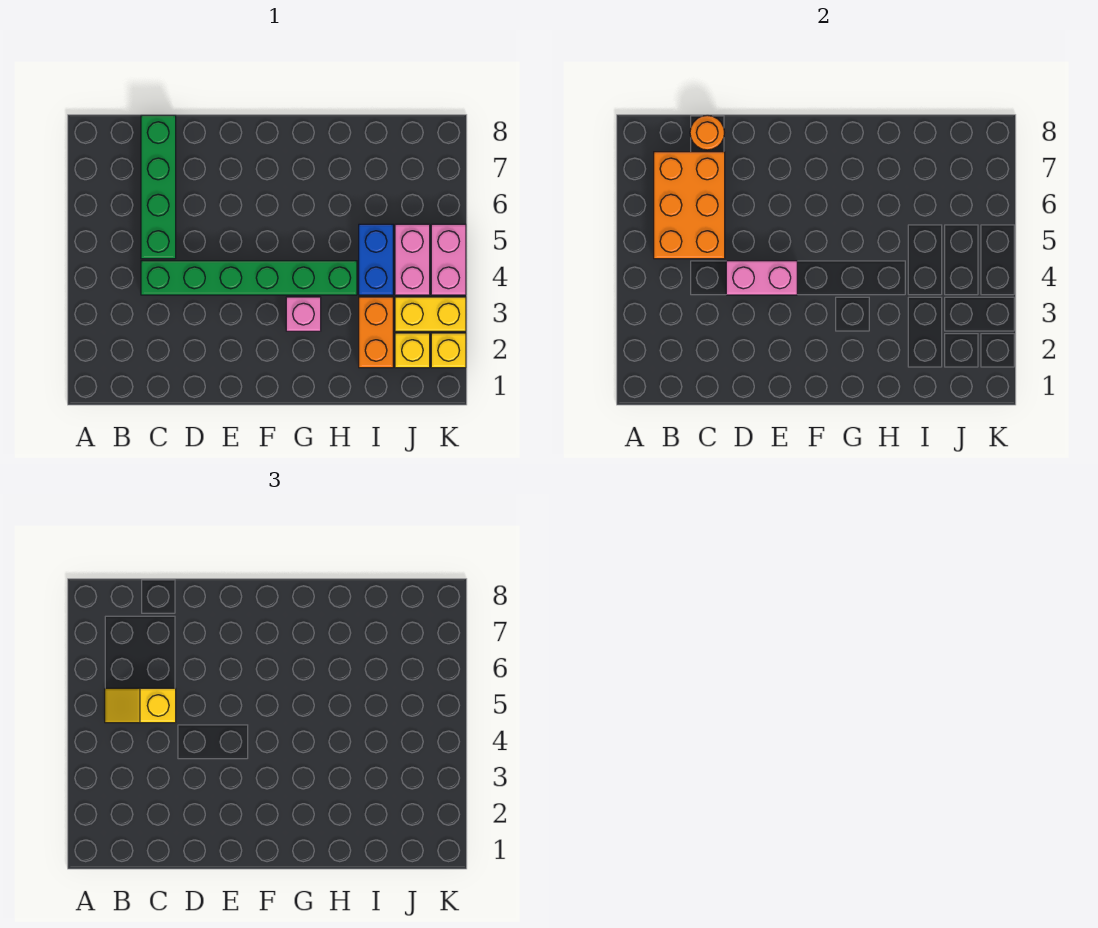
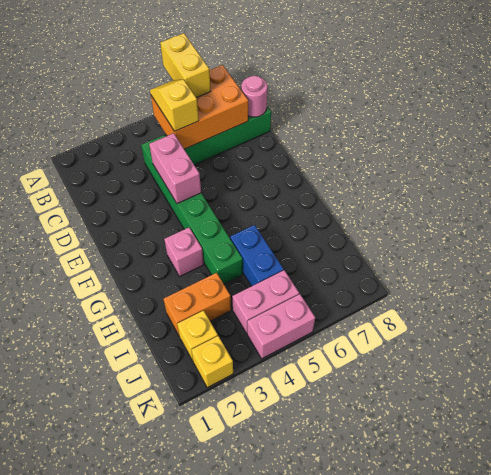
orange 1x1 round brick [690,115,725,150] -> pink 1x1 round brick [241,76,267,117]
blue 1x2 brick [359,224,393,295] -> blue 1x2 brick turned to [230,225,284,286]
yellow 1x2 brick [395,297,466,331] -> yellow 1x2 brick moved to [160,33,211,98]

